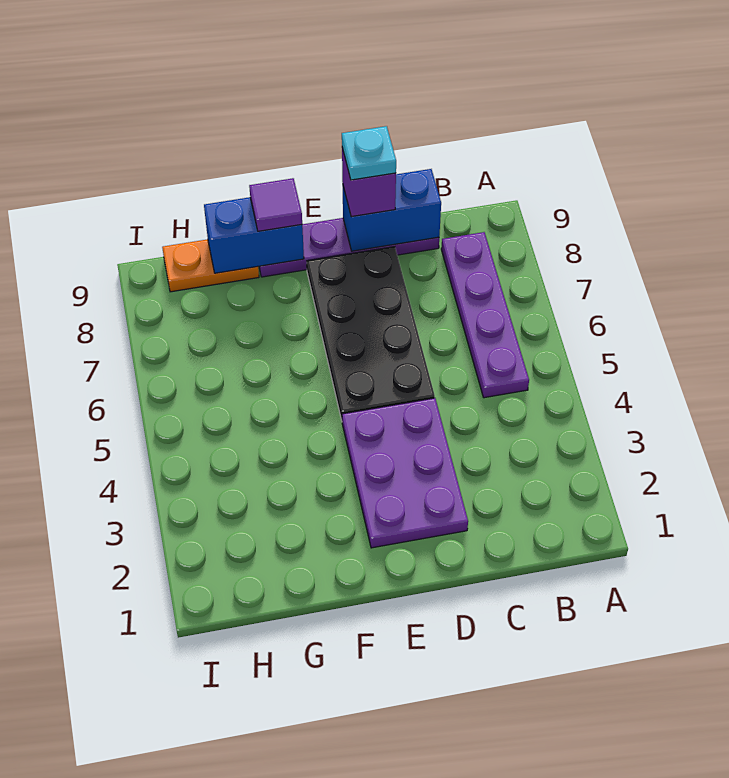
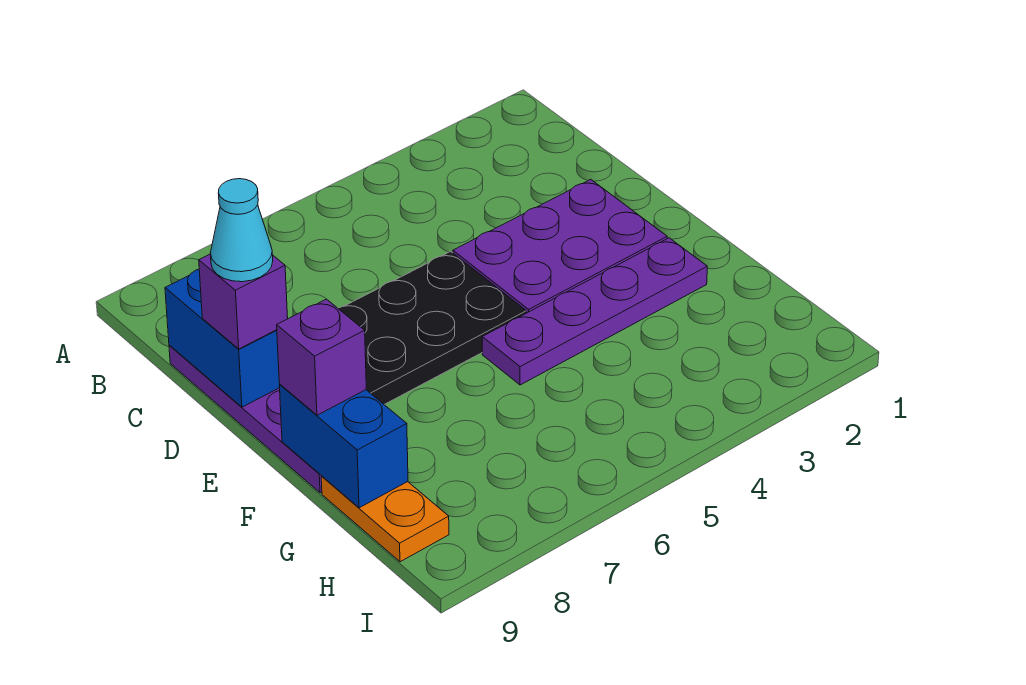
purple 1x4 plate [441,232,529,398] -> purple 1x4 plate moved to [482,238,707,385]
cyan 1x1 plate [342,126,396,180] -> cyan 1x1 cone [210,179,273,282]
purple 1x1 tile [249,178,302,231] -> purple 1x1 brick [277,299,366,415]

